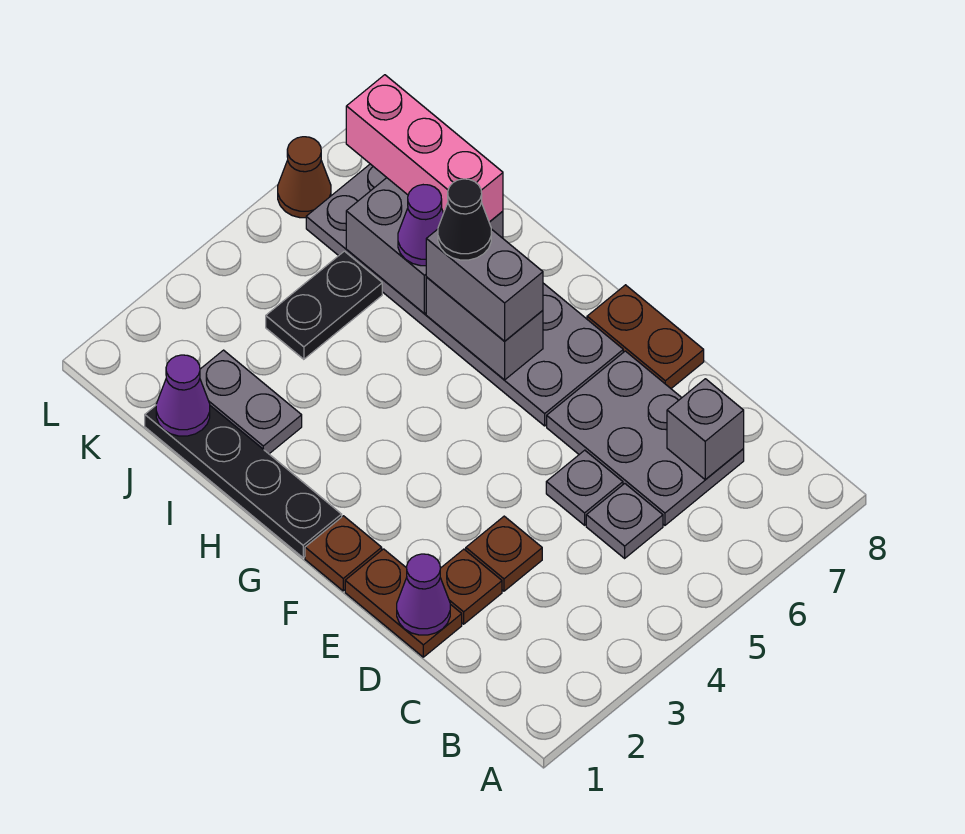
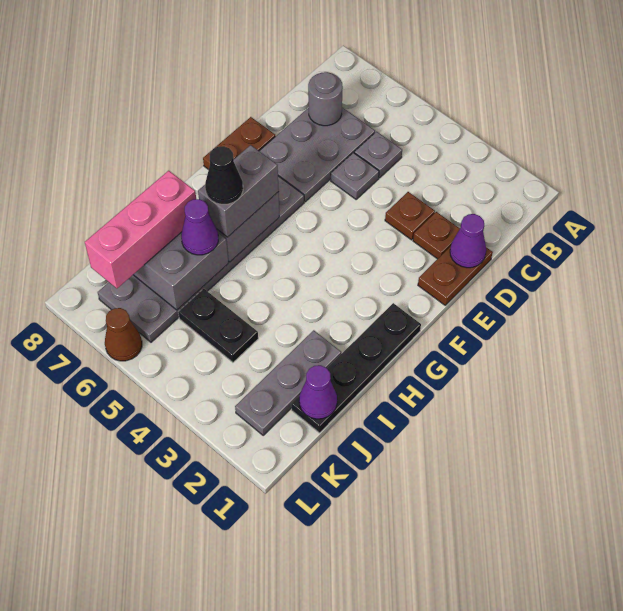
grey 1x1 brick [667,379,744,480] -> grey 1x1 round brick [308,72,343,126]
brown 1x1 plate [305,516,382,591] -> none
grey 1x2 plate [200,350,302,454] -> grey 1x3 plate [235,330,341,435]

